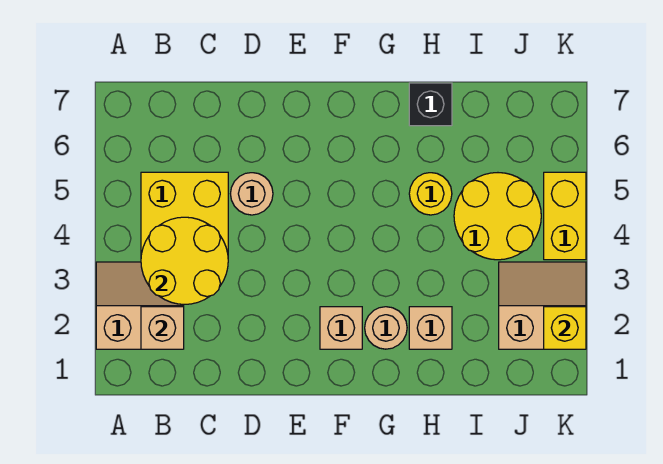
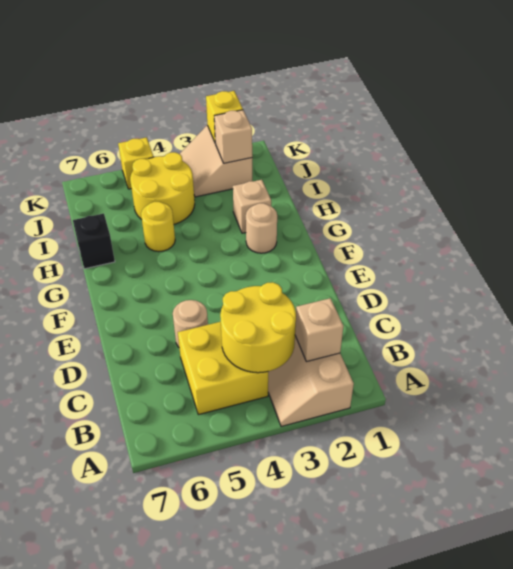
tan 1x1 brick [320,307,362,349] -> tan 1x1 brick moved to [214,110,252,163]
yellow 1x2 brick [544,172,586,260] -> yellow 1x1 brick [118,137,153,189]

